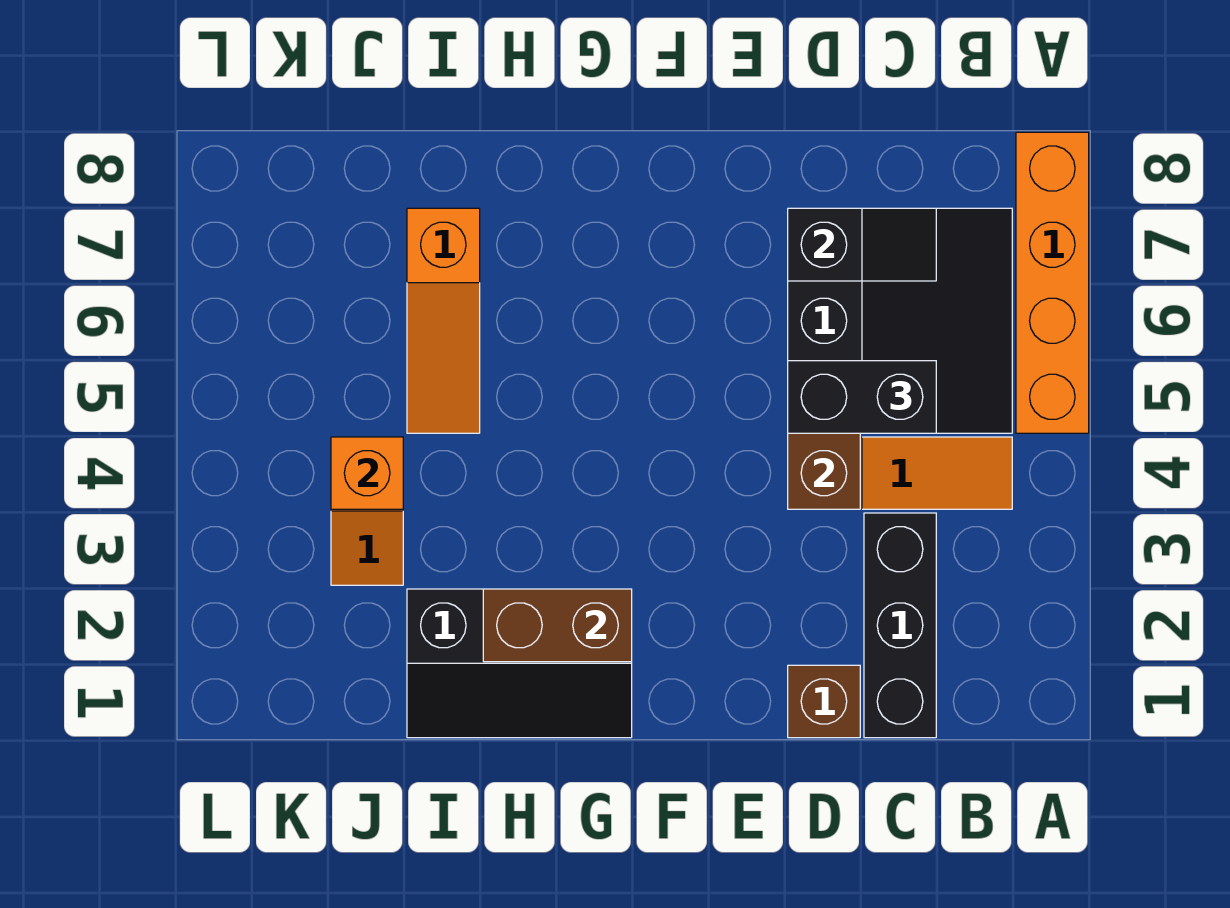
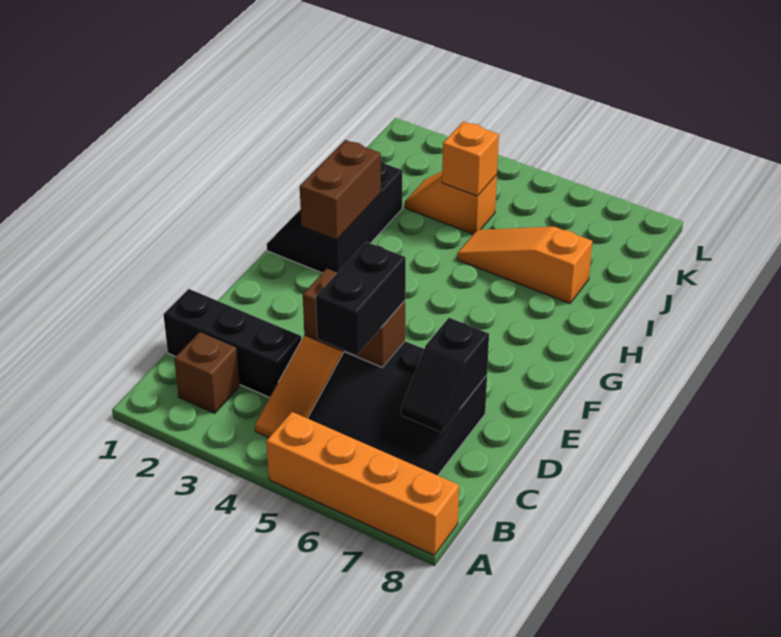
brown 1x1 brick [788,665,860,738] -> brown 1x1 brick moved to [174,332,240,413]

